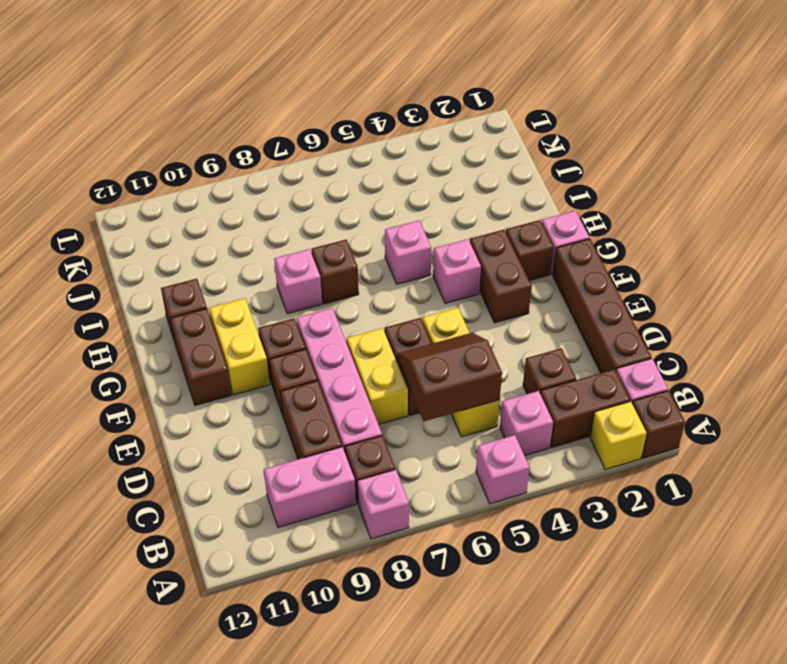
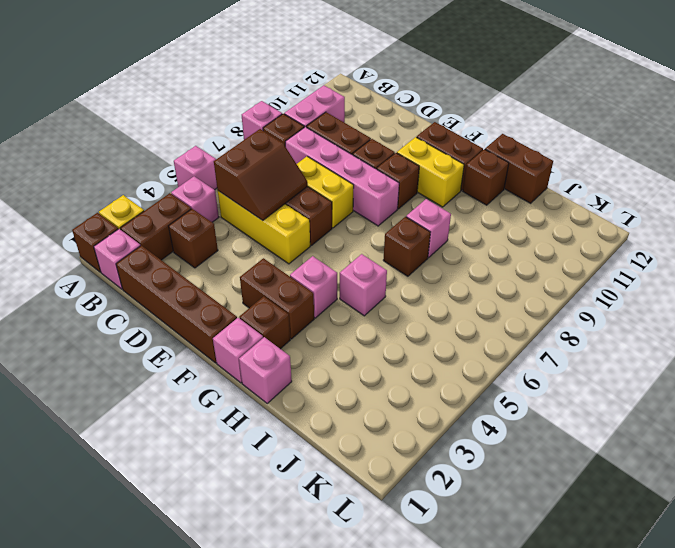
none -> pink 1x1 brick [239,337,292,403]
none -> brown 1x2 brick [485,134,553,203]

